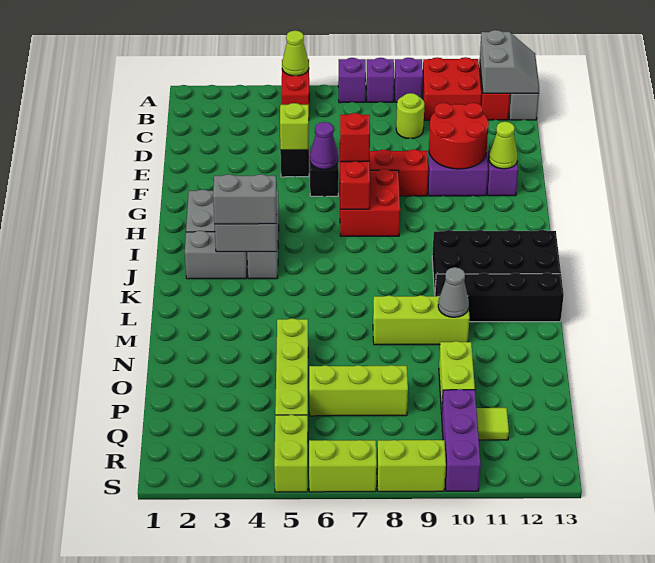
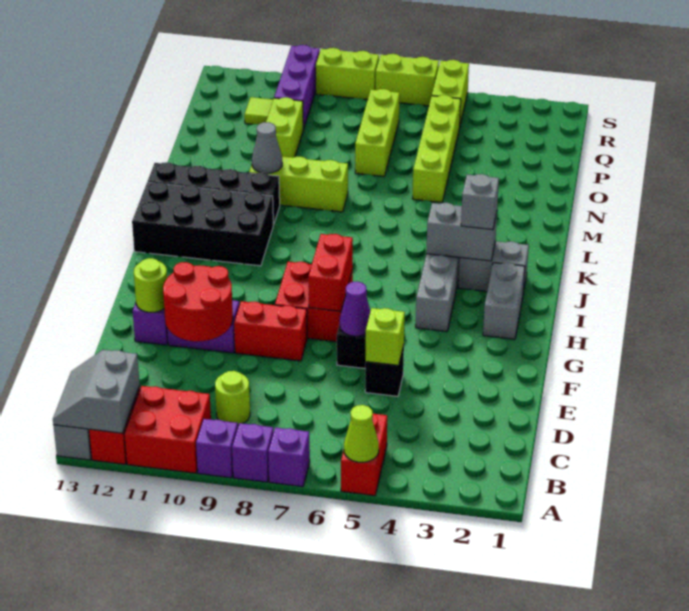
lime 1x1 cone [489,122,518,169] -> lime 1x1 round brick [134,258,167,312]
red 1x1 brick [340,113,370,162] -> none
grey 1x2 brick [213,174,277,224] -> grey 1x1 brick [461,174,499,230]
lime 1x3 brick [309,365,408,416] -> lime 1x3 brick turned to [355,89,400,177]

